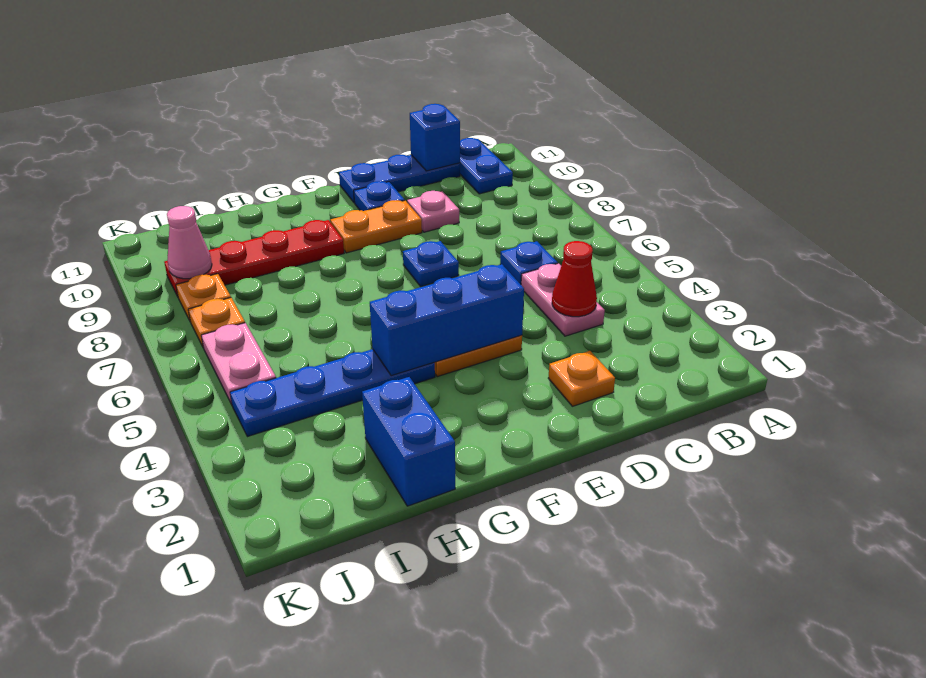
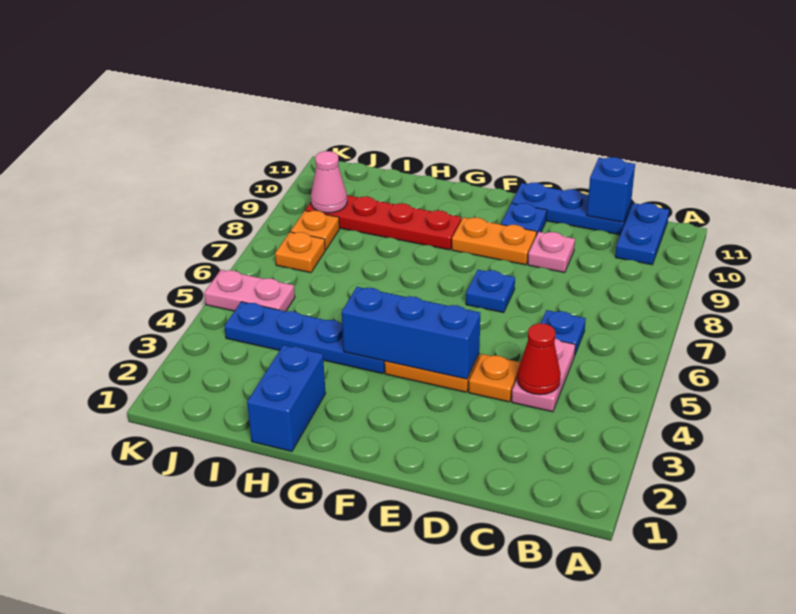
orange 1x1 plate [548,351,615,406] -> orange 1x1 plate moved to [469,354,521,402]
pink 1x2 plate [201,323,276,404] -> pink 1x2 plate turned to [204,270,295,311]

